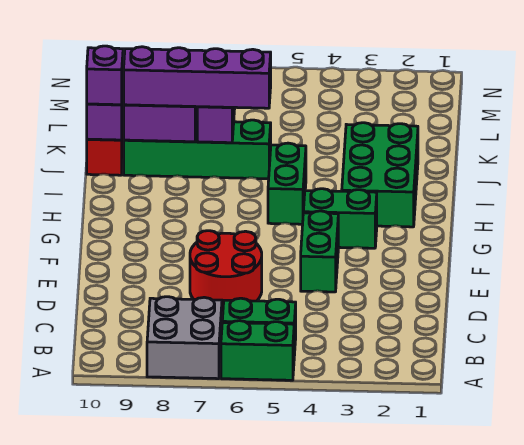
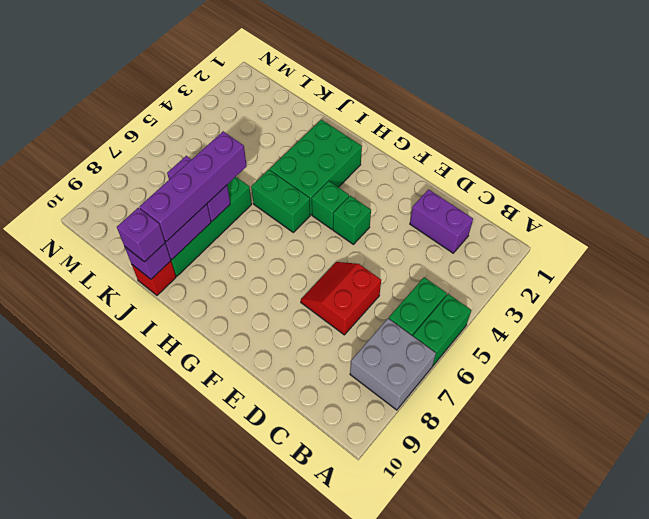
none -> purple 1x2 brick [410,189,473,253]
red 2x2 round brick [190,231,262,312] -> red 2x2 slope [301,262,381,335]
green 1x2 brick [301,211,338,292] -> green 1x1 brick [333,196,371,244]
green 1x2 brick [303,189,377,248] -> green 1x1 brick [312,181,349,229]
green 2x3 brick [342,123,418,227] -> green 2x3 brick turned to [270,120,362,215]

